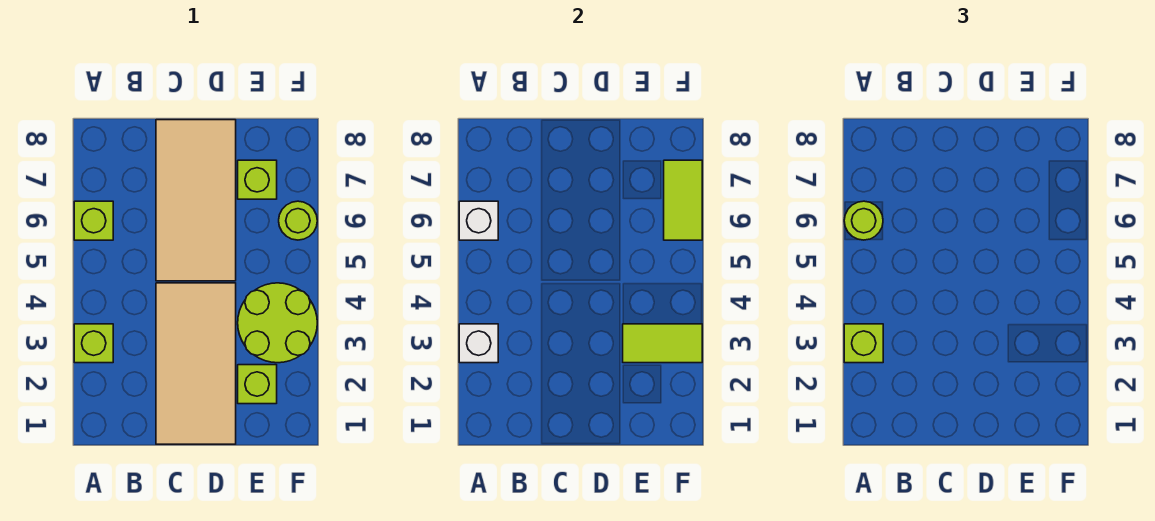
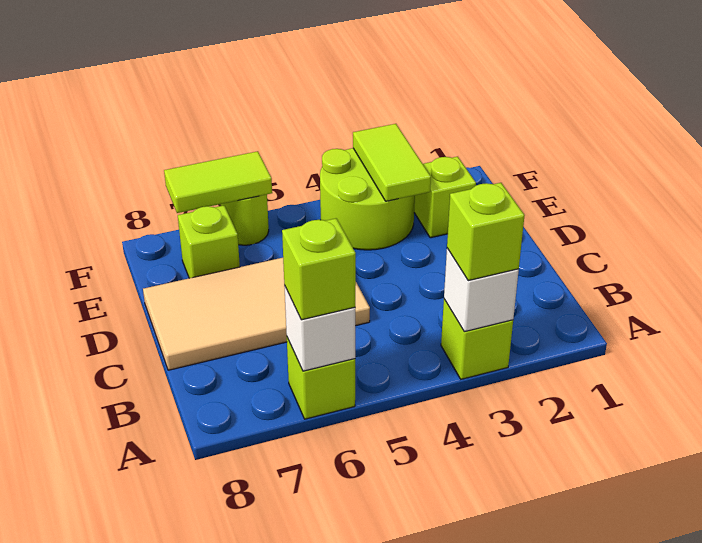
lime 1x1 round brick [844,201,883,240] -> lime 1x1 brick [282,218,356,320]
tan 2x4 tile [156,283,236,444] -> none

